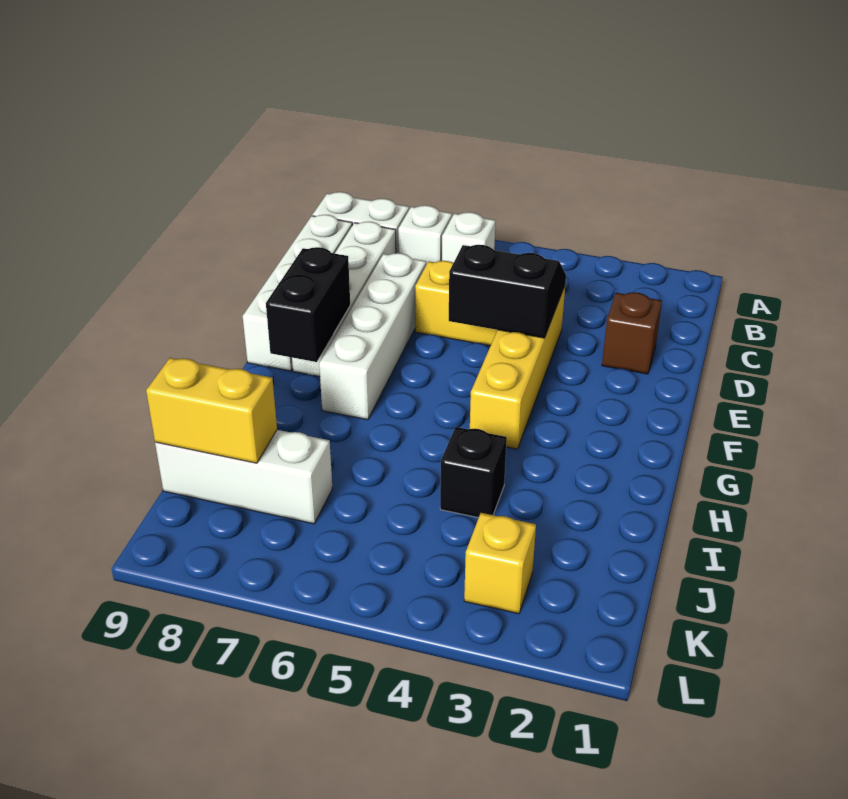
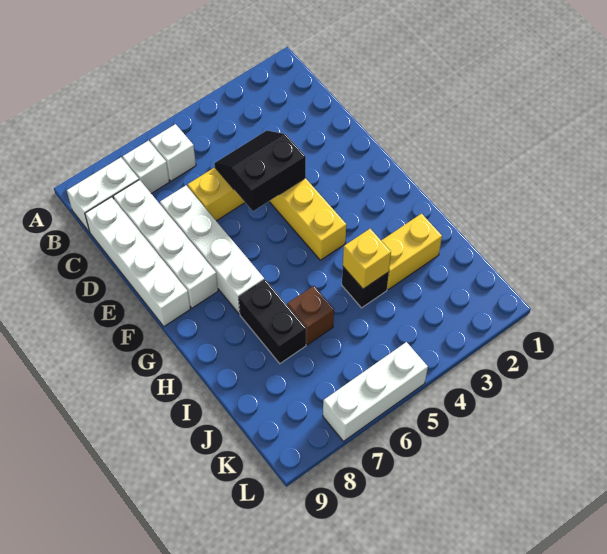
brown 1x1 brick [602,292,662,374] -> brown 1x1 brick moved to [287,286,334,345]
black 1x2 brick [266,247,350,362] -> black 1x2 brick moved to [239,280,306,364]
white 1x3 brick [155,430,333,524] -> white 1x3 brick moved to [323,342,428,441]
yellow 1x2 brick [146,358,277,463] -> yellow 1x2 brick moved to [381,214,442,290]
yellow 1x1 brick [464,513,536,614] -> yellow 1x1 brick moved to [343,229,391,289]

